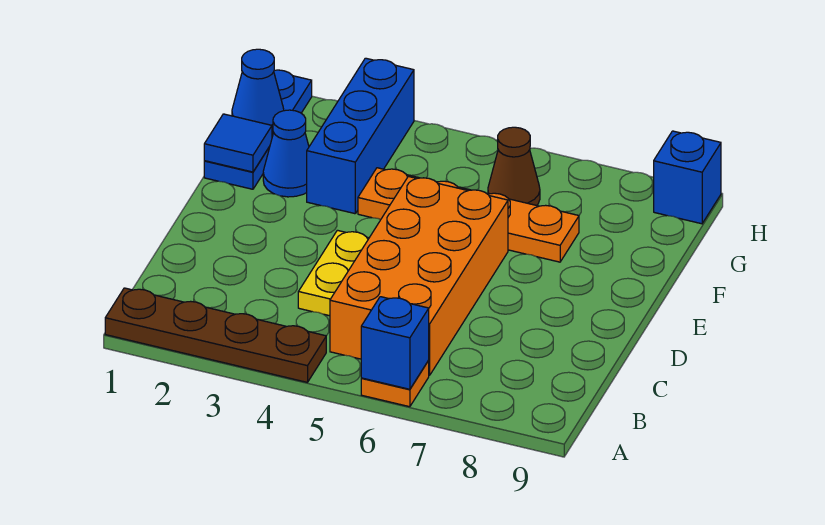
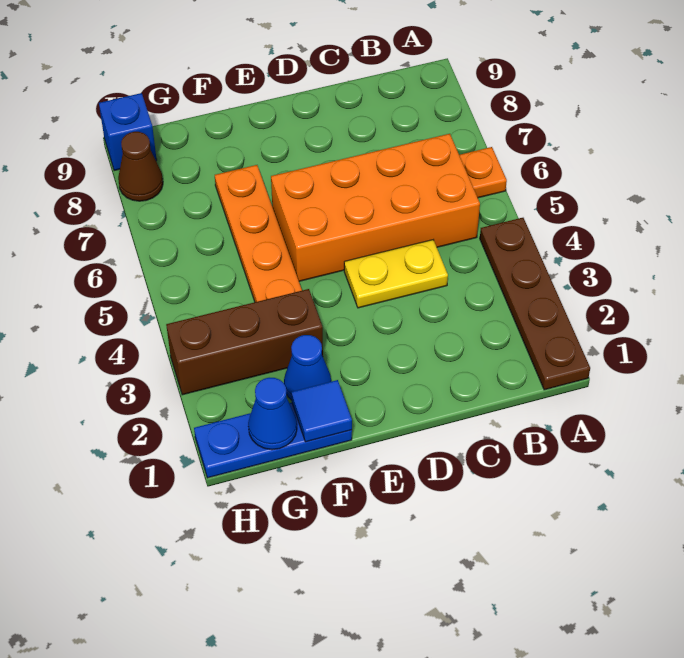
blue 1x1 brick [361,297,429,389] -> none
blue 1x3 brick [307,58,414,214] -> brown 1x3 brick [166,289,323,395]
brown 1x1 cone [488,127,540,206] -> brown 1x1 cone moved to [118,132,163,201]

